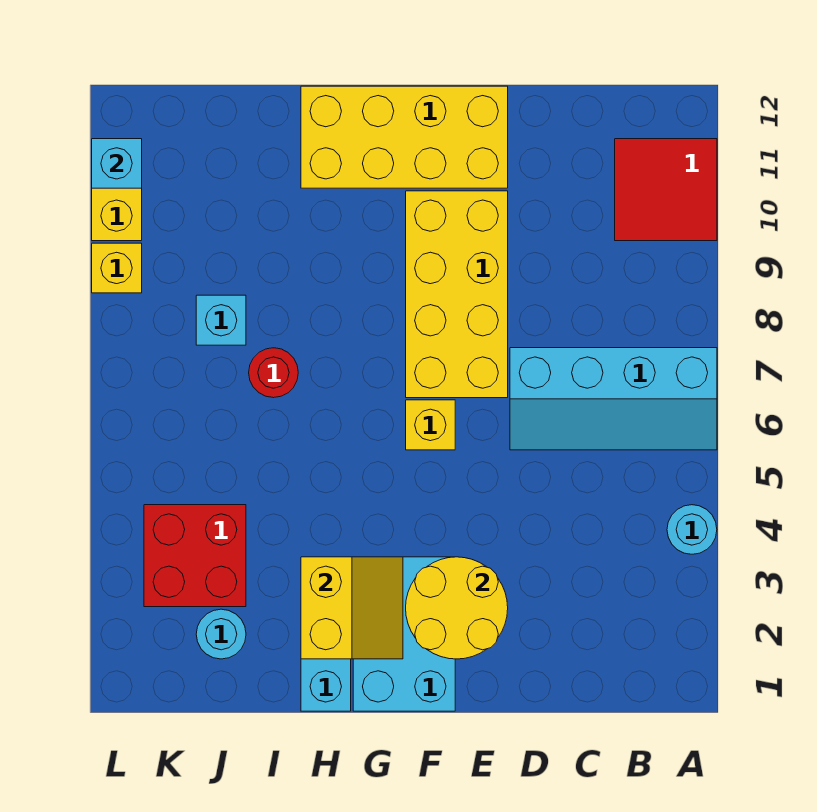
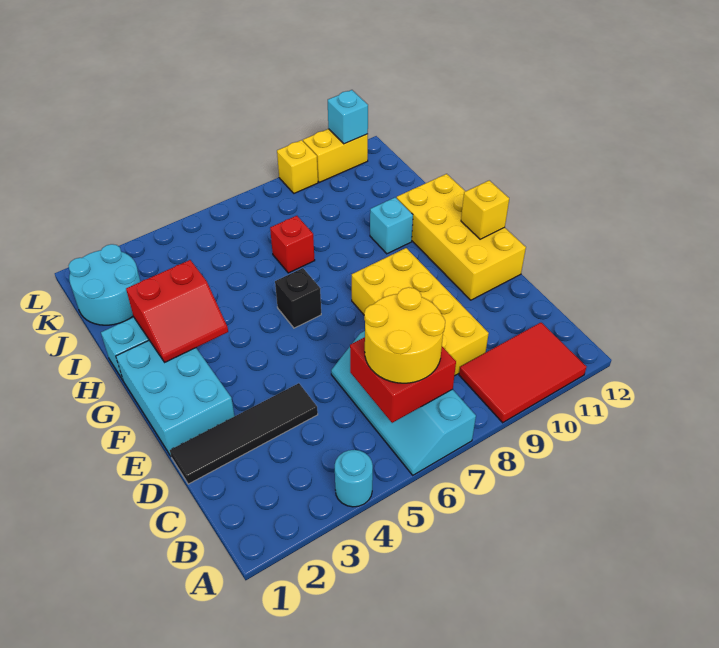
red 2x2 tile [615,139,717,241] -> red 2x3 tile [459,323,587,423]
none -> black 1x4 tile [170,383,318,484]
yellow 2x2 round brick [406,557,508,659] -> yellow 2x2 round brick moved to [364,287,445,383]
yellow 2x4 brick [406,191,508,398] -> yellow 2x4 brick turned to [352,248,489,376]
cyan 2x3 brick [353,557,455,711] -> cyan 2x3 brick turned to [116,340,235,456]
yellow 1x1 brick [406,400,455,450] -> yellow 1x1 brick moved to [461,180,509,239]
yellow 2x2 slope [301,557,403,659] -> red 2x2 slope [126,260,228,362]
none -> black 1x1 brick [275,268,321,328]
red 1x1 round brick [249,348,298,398] -> red 1x1 brick [270,216,315,273]
cyan 1x1 round brick [196,609,246,659] -> cyan 2x2 round brick [68,244,140,325]
red 2x2 brick [144,505,246,607] -> red 2x2 brick moved to [350,337,456,423]
cyan 1x1 brick [196,295,246,345] -> cyan 1x1 brick moved to [370,197,413,254]

